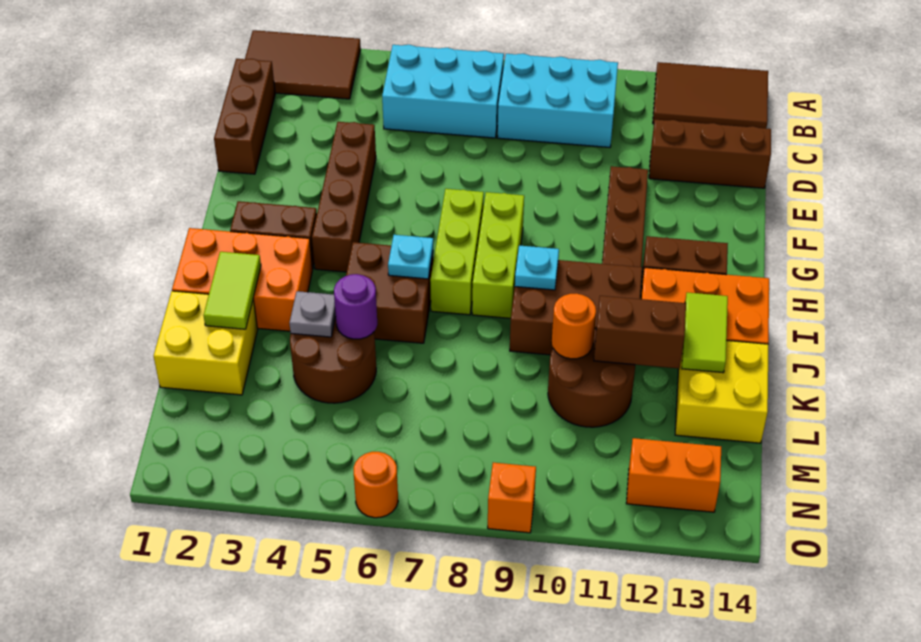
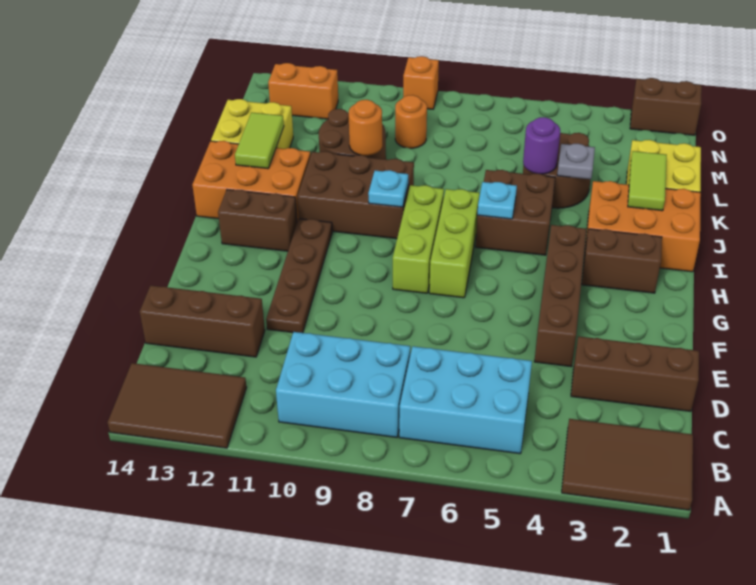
brown 1x3 brick [214,59,275,174] -> brown 1x3 brick turned to [571,336,699,411]
brown 1x2 brick [594,296,686,369] -> brown 1x2 brick moved to [630,78,702,135]
orange 1x1 round brick [354,452,398,518] -> orange 1x1 round brick moved to [395,95,427,148]

